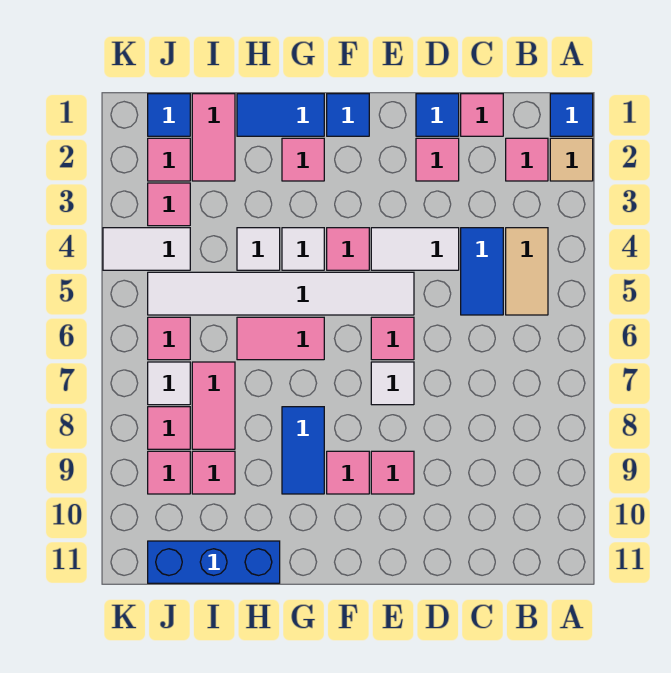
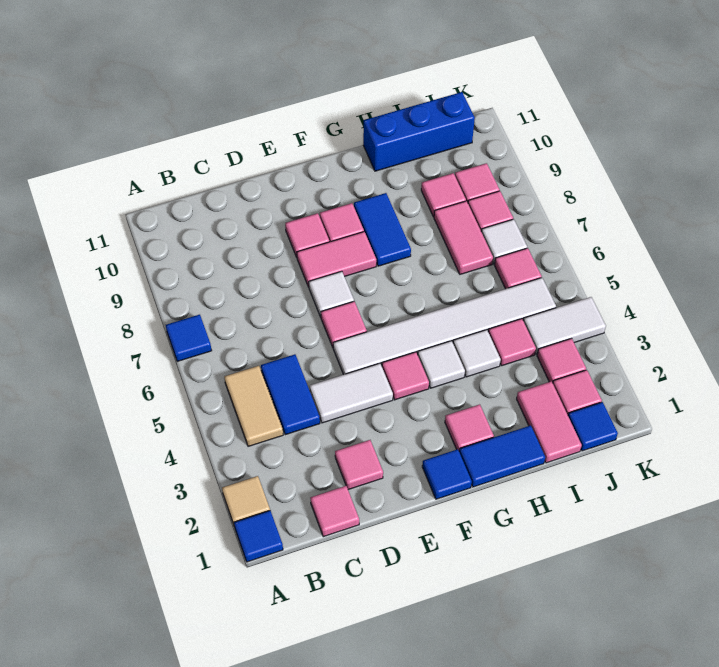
pink 1x1 tile [506,138,548,181] -> pink 1x1 tile moved to [488,319,536,366]
blue 1x1 tile [416,94,459,136] -> blue 1x1 tile moved to [166,315,212,362]
pink 1x2 tile [237,317,324,360] -> pink 1x2 tile moved to [297,232,376,287]

